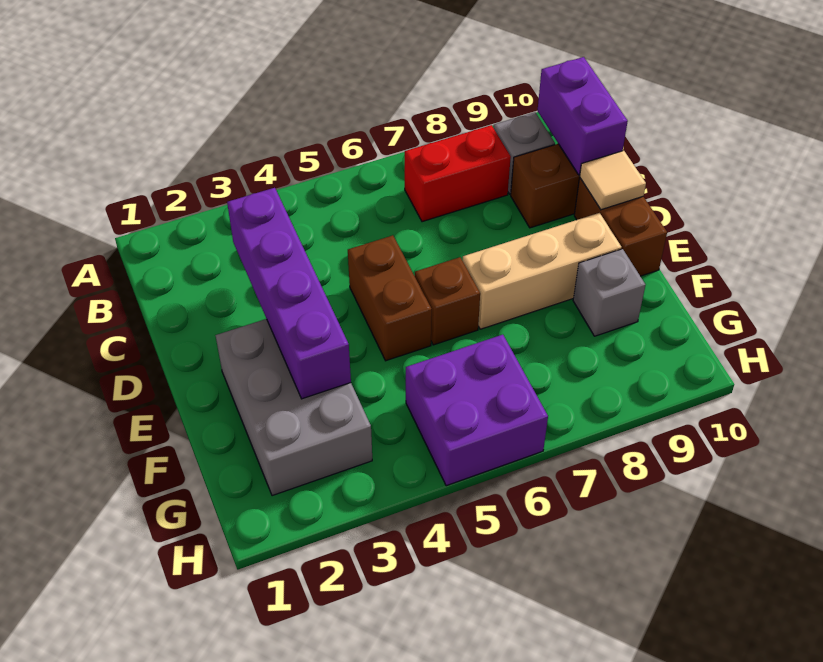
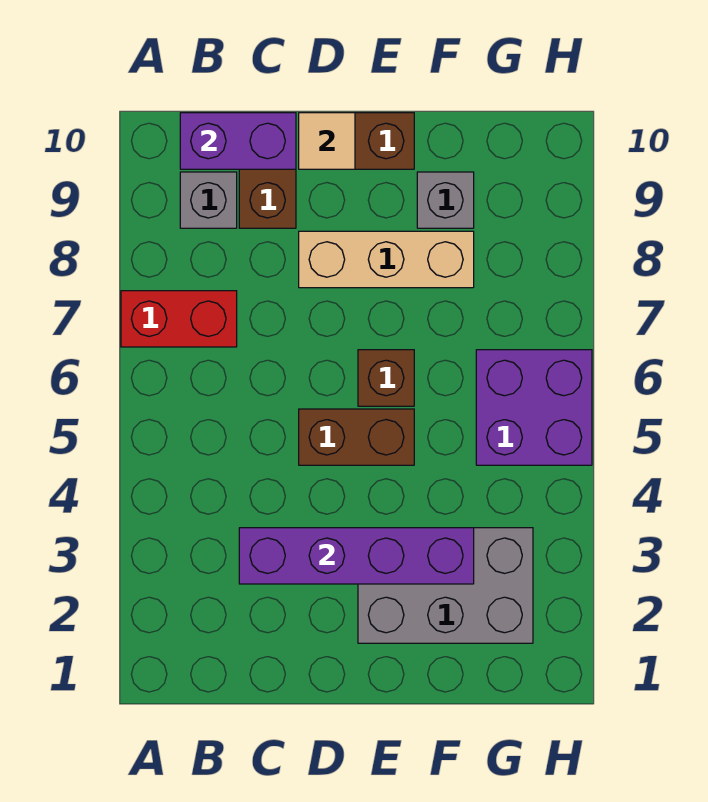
red 1x2 brick [405,125,511,222] -> red 1x2 brick turned to [121,291,237,347]
tan 1x3 brick [463,213,622,329] -> tan 1x3 brick turned to [299,231,474,288]

